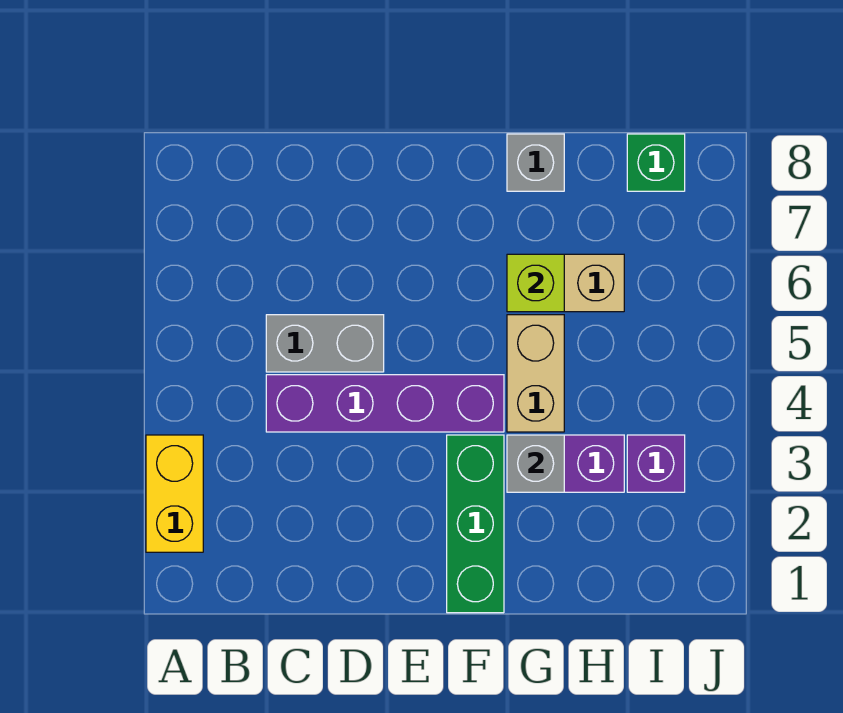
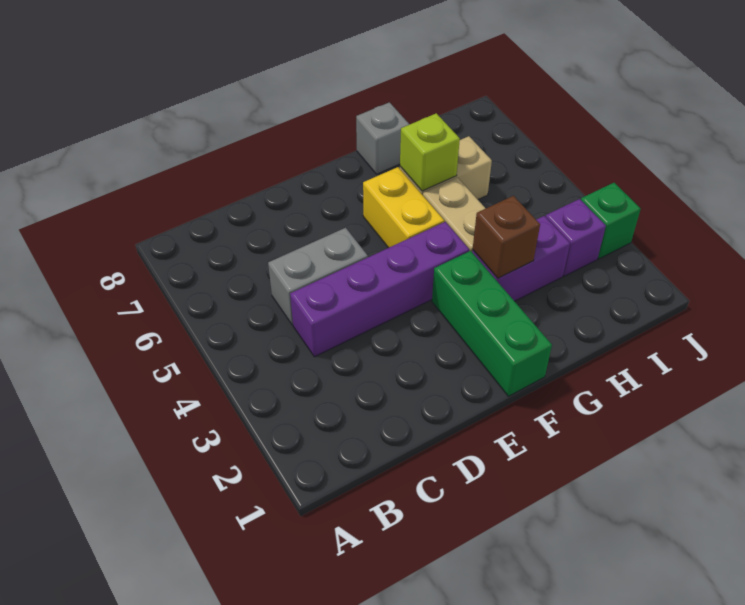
yellow 1x2 brick [146,435,203,552] -> yellow 1x2 brick moved to [363,167,444,248]
grey 1x1 brick [507,435,564,492] -> brown 1x1 brick [473,196,540,278]
green 1x1 brick [627,134,685,191] -> green 1x1 brick moved to [581,183,641,259]

